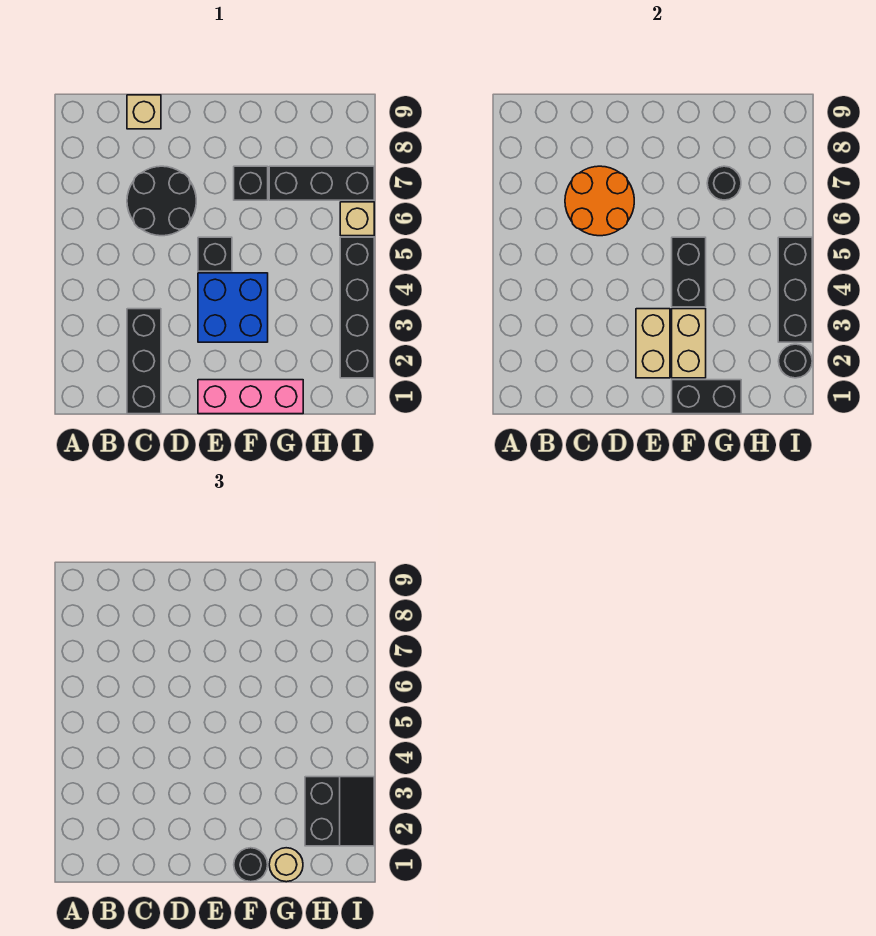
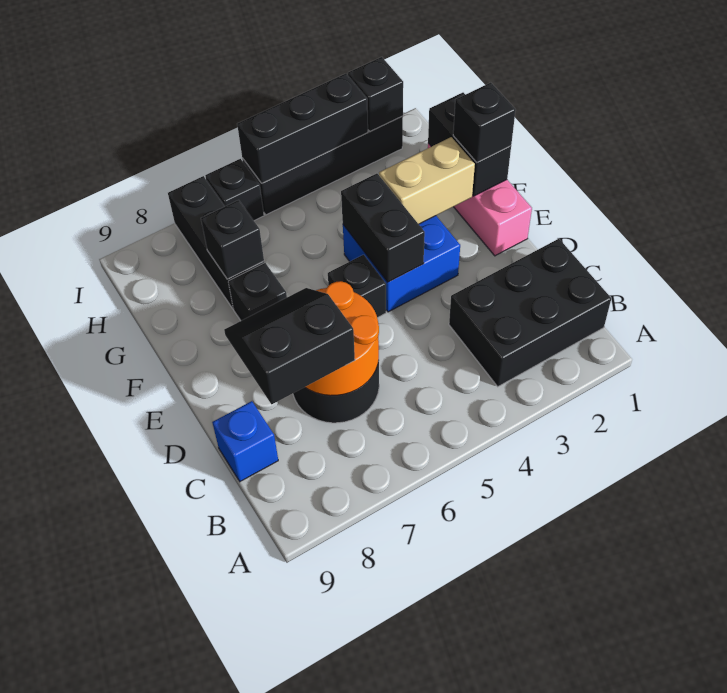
black 1x3 brick [127,309,161,414] -> black 2x3 brick [449,239,611,387]
tan 1x1 brick [127,95,161,129] -> blue 1x1 brick [212,401,278,481]
tan 1x2 brick [636,309,670,378] -> none
black 1x1 round brick [234,848,268,882] -> black 1x1 brick [453,83,516,162]
black 1x2 brick [672,237,706,307] -> black 1x2 brick turned to [341,174,425,282]
tan 1x1 round brick [269,848,303,882] -> none
black 1x1 round brick [707,166,741,200] -> black 1x1 brick [201,200,264,279]
black 2x2 slope [305,777,374,846] -> black 2x2 slope moved to [224,288,355,404]
black 1x1 round brick [779,344,812,378] -> black 1x1 brick [348,57,403,132]
tan 1x1 brick [340,202,374,236] -> black 1x1 brick [205,159,264,221]

